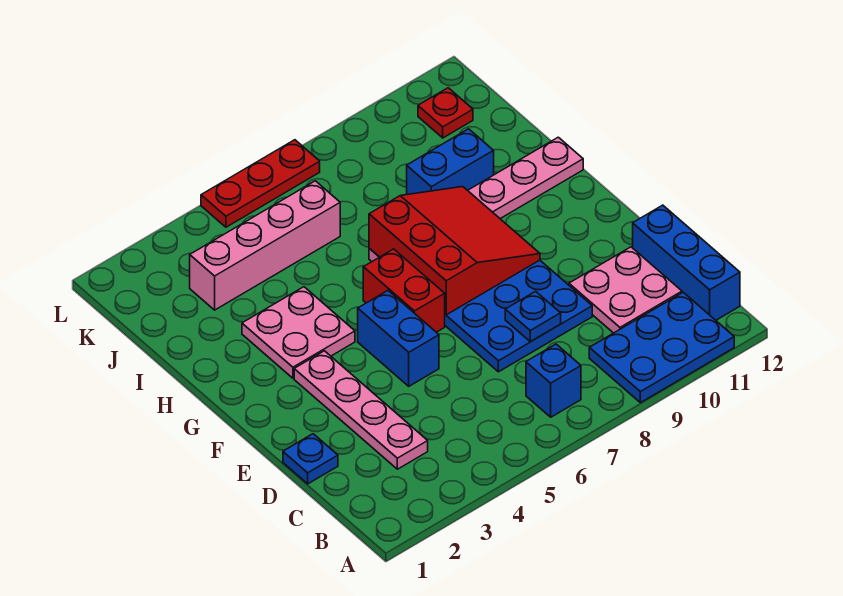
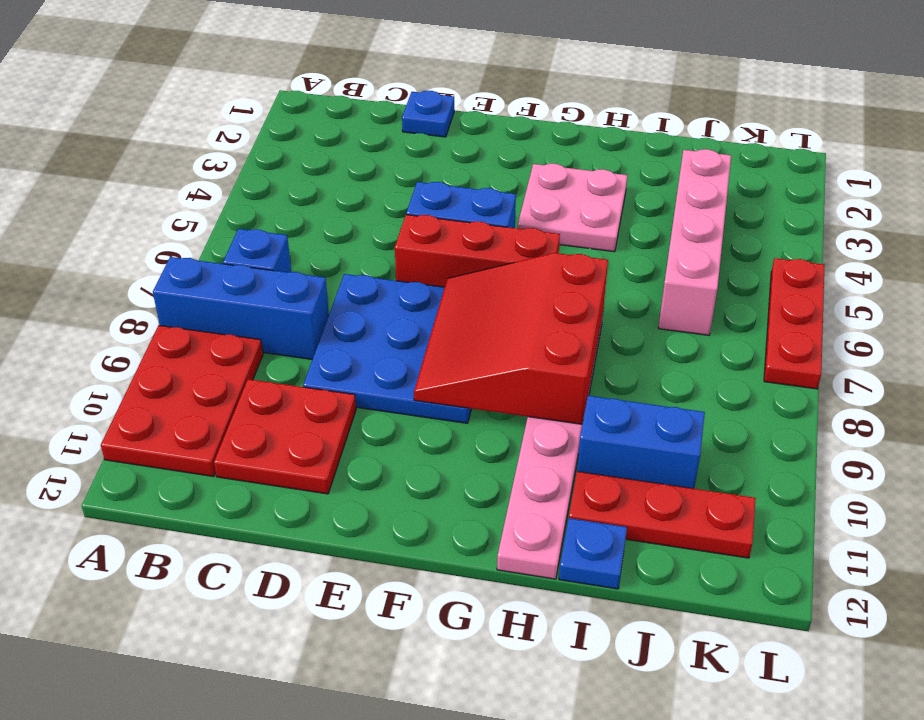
blue 2x3 plate [589,292,734,403] -> red 2x3 plate [101,325,263,477]
blue 1x3 brick [633,205,740,320] -> blue 1x3 brick moved to [153,257,329,359]
pink 1x4 plate [294,351,428,469] -> none
pink 2x2 plate [569,247,682,333] -> red 2x2 plate [214,379,356,494]
blue 1x1 plate [505,291,561,342] -> blue 1x1 plate moved to [559,518,627,589]
red 1x2 brick [363,249,445,332] -> red 1x3 brick [395,215,560,287]
red 3x3 slope [369,187,540,315] -> red 3x3 slope turned to [414,253,608,424]
blue 1x2 brick [407,129,494,194] -> blue 1x2 brick turned to [577,396,705,489]
red 1x1 plate [418,88,473,138] -> red 1x3 plate [569,472,756,558]

